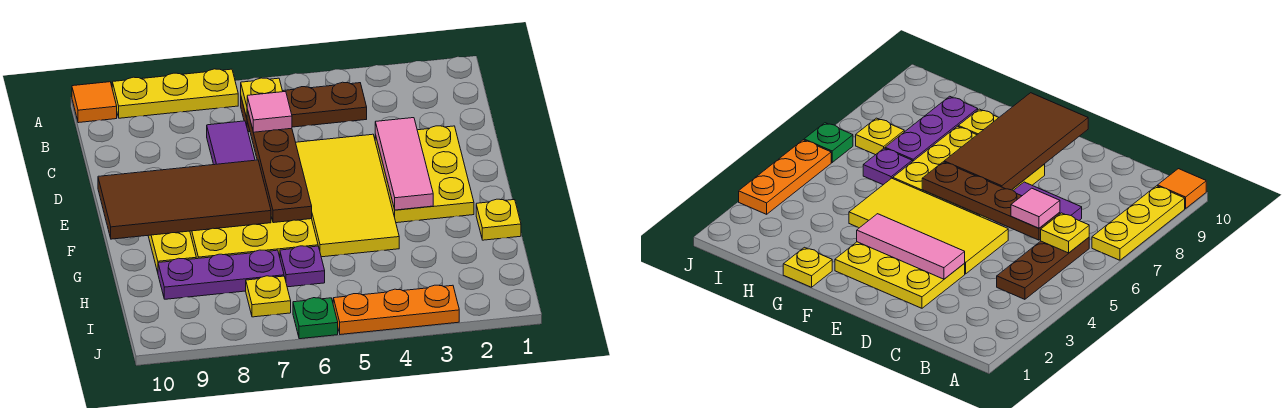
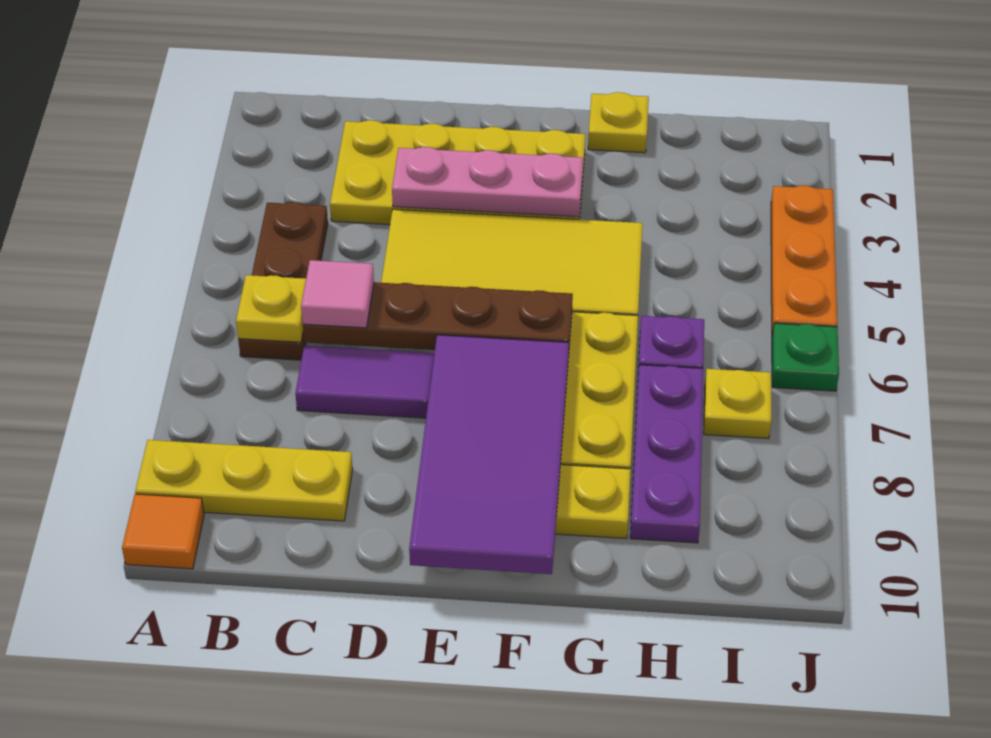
yellow 1x3 plate [112,69,238,118] -> yellow 1x3 plate turned to [135,440,353,521]
yellow 2x3 plate [375,126,474,223] -> yellow 2x4 plate [330,120,585,225]
pink 1x3 tile [375,118,433,210] -> pink 1x3 plate [392,147,583,217]
brown 2x4 tile [98,160,271,239] -> purple 2x4 tile [409,335,569,574]

